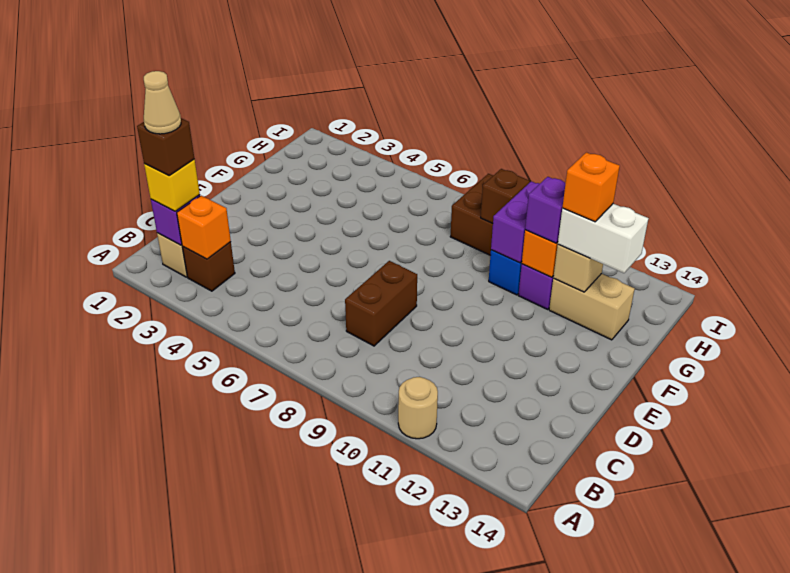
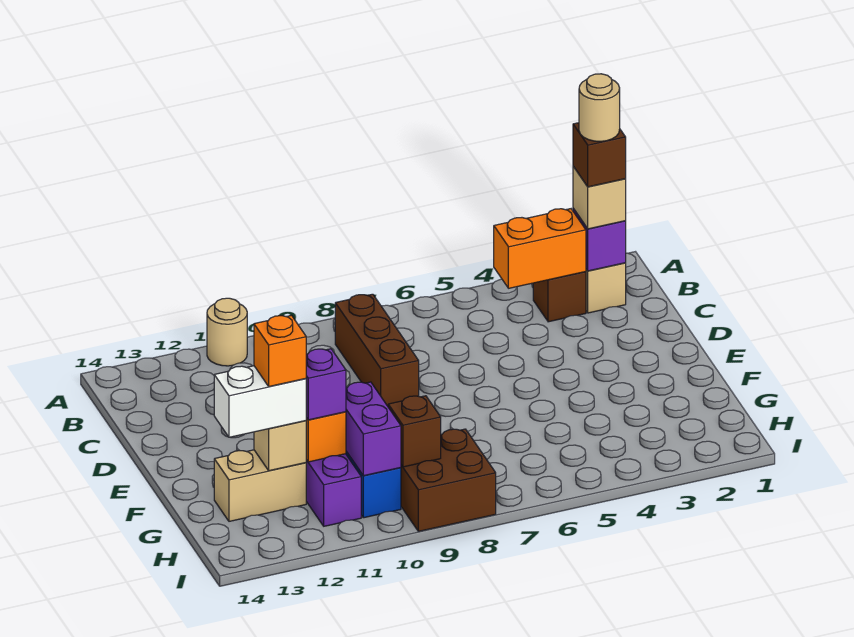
yellow 1x1 brick [144,160,200,211] -> tan 1x1 brick [573,166,626,229]
tan 1x1 cone [144,71,181,134] -> tan 1x1 round brick [579,74,620,141]
orange 1x1 brick [177,196,231,259] -> orange 1x2 brick [494,209,586,288]
brown 1x2 brick [345,261,417,346] -> brown 1x3 brick [335,294,419,406]

